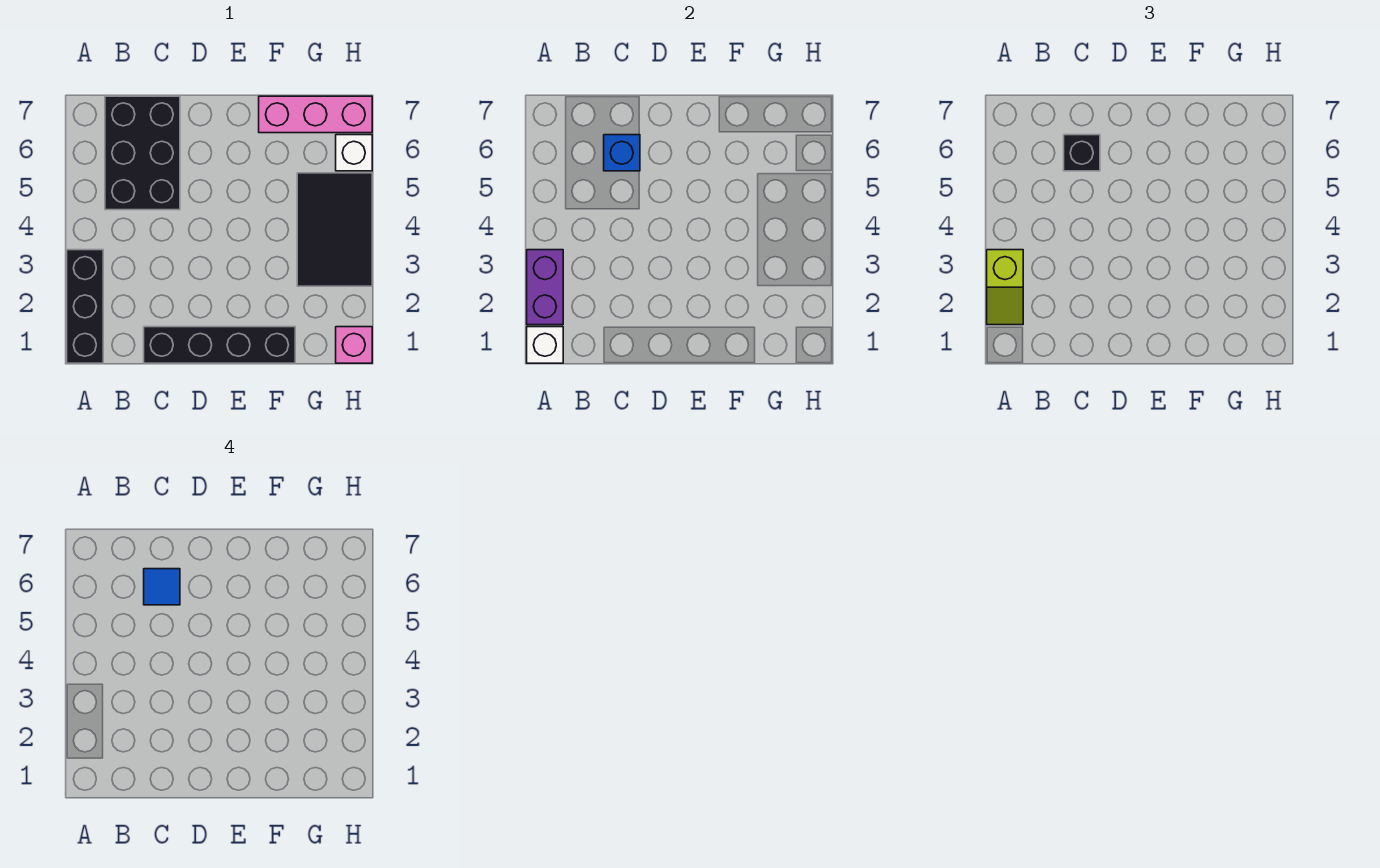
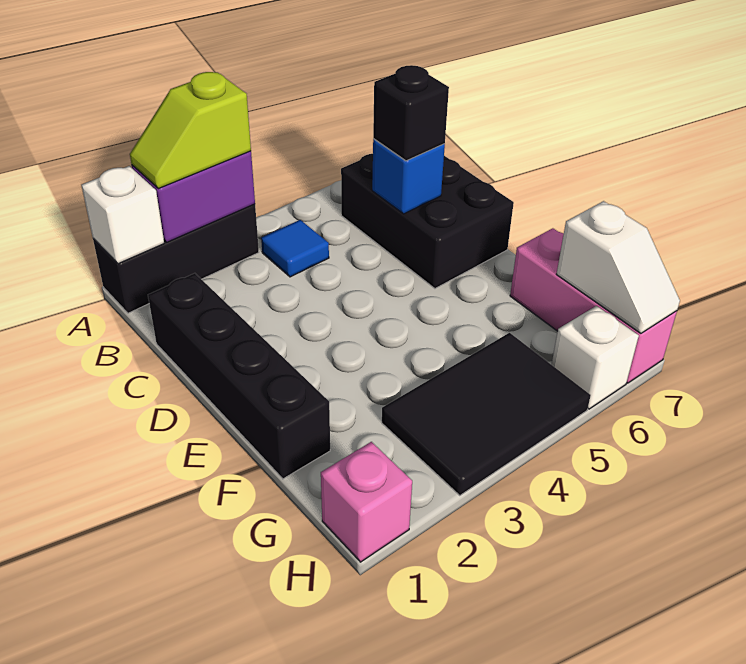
black 2x3 brick [105,96,180,210] -> black 2x3 brick turned to [341,154,514,289]
blue 1x1 tile [144,569,180,605] -> blue 1x1 tile moved to [261,220,329,277]
none -> white 1x2 slope [557,201,680,333]

